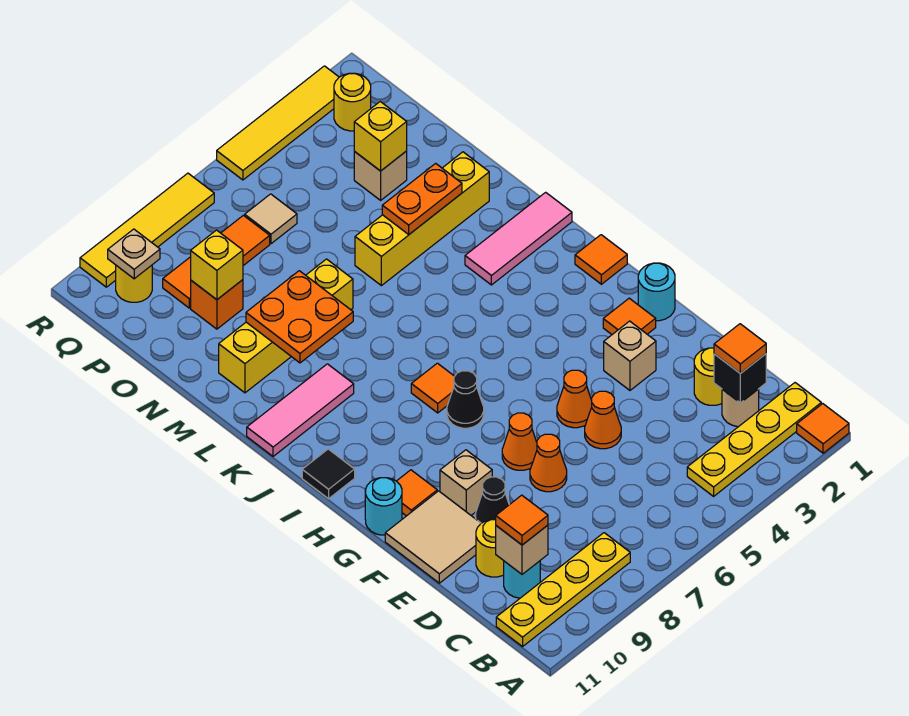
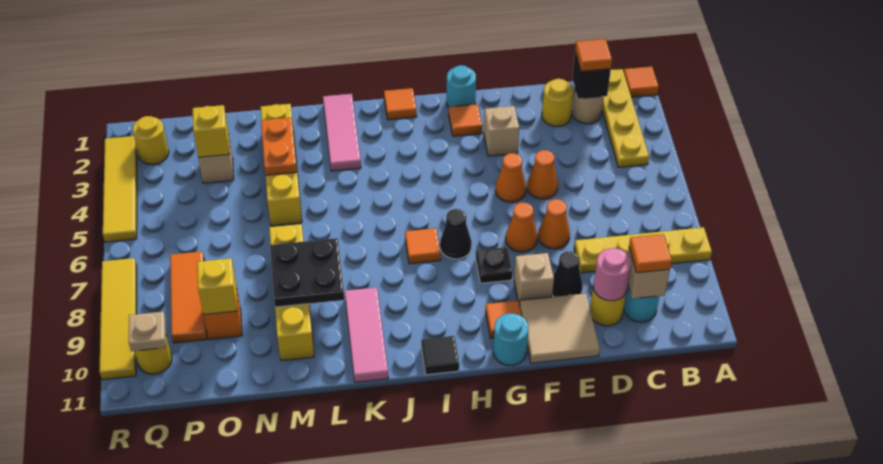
yellow 1x4 plate [496,533,630,647] -> yellow 1x4 plate turned to [574,227,712,273]
none -> pink 1x1 round brick [593,248,631,301]
none -> black 1x1 plate [476,247,513,283]
orange 2x2 plate [246,271,353,363] -> black 2x2 plate [270,238,344,307]
tan 1x1 tile [245,194,297,244] -> none

